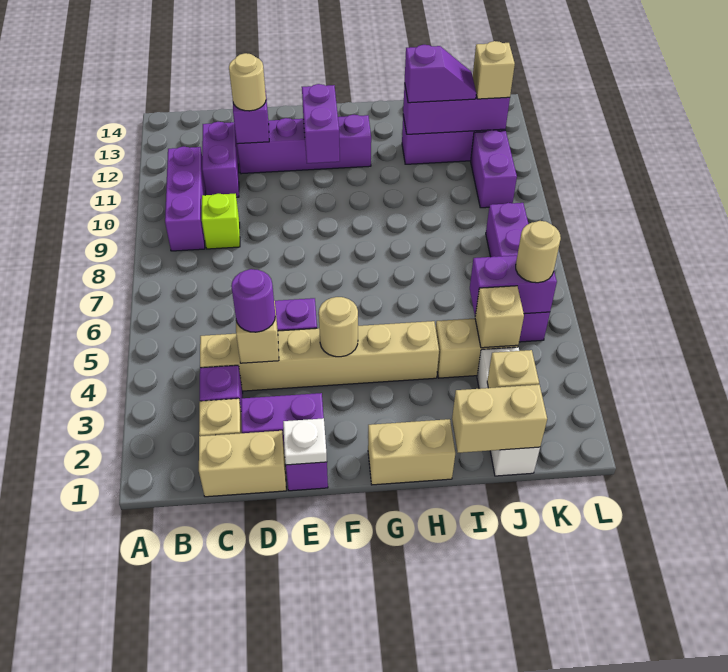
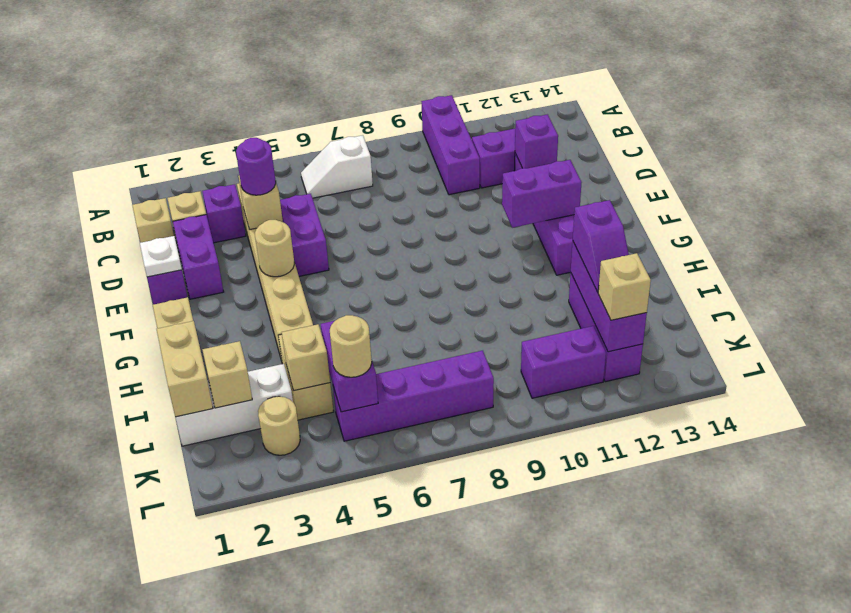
none -> white 1x2 slope [301,135,373,198]
purple 1x3 brick [165,147,205,251] -> purple 1x3 brick turned to [421,95,480,195]
tan 1x2 brick [199,431,286,497] -> tan 1x1 brick [132,198,174,243]
lime 1x1 brick [202,194,240,249] -> none
tan 1x1 round brick [229,53,266,111] -> tan 1x1 round brick moved to [258,396,300,455]

